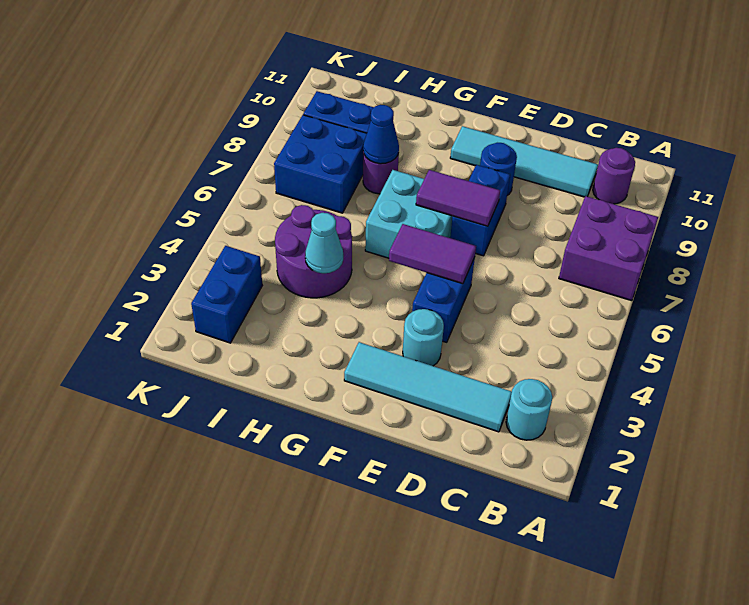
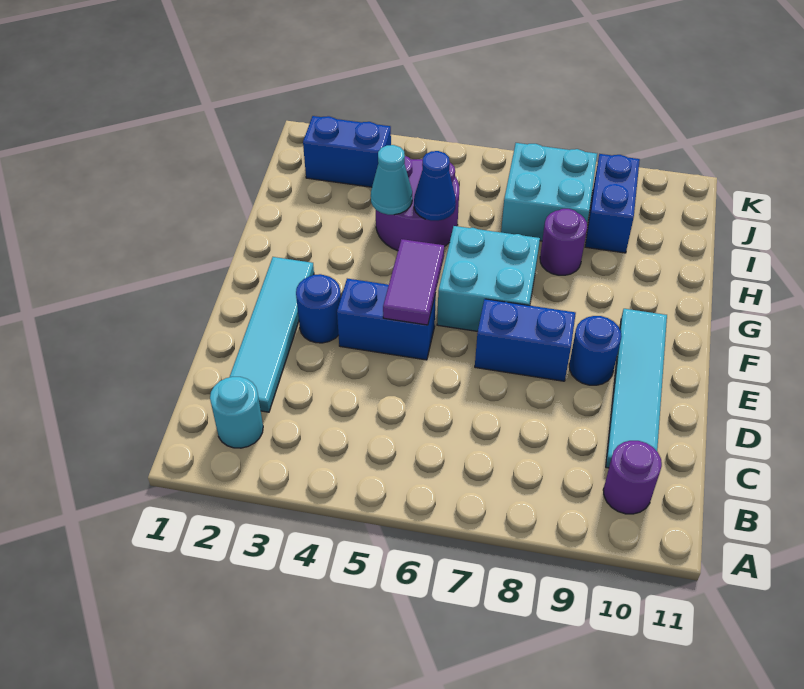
purple 2x2 brick [559,196,658,301] -> none
cyan 1x1 round brick [403,309,444,366] -> blue 1x1 round brick [296,274,341,343]
purple 1x2 tile [416,170,500,226] -> none
blue 1x1 cone [363,105,399,164] -> blue 1x1 cone moved to [414,151,456,221]
blue 2x2 brick [274,115,367,213] -> cyan 2x2 brick [501,143,597,241]

